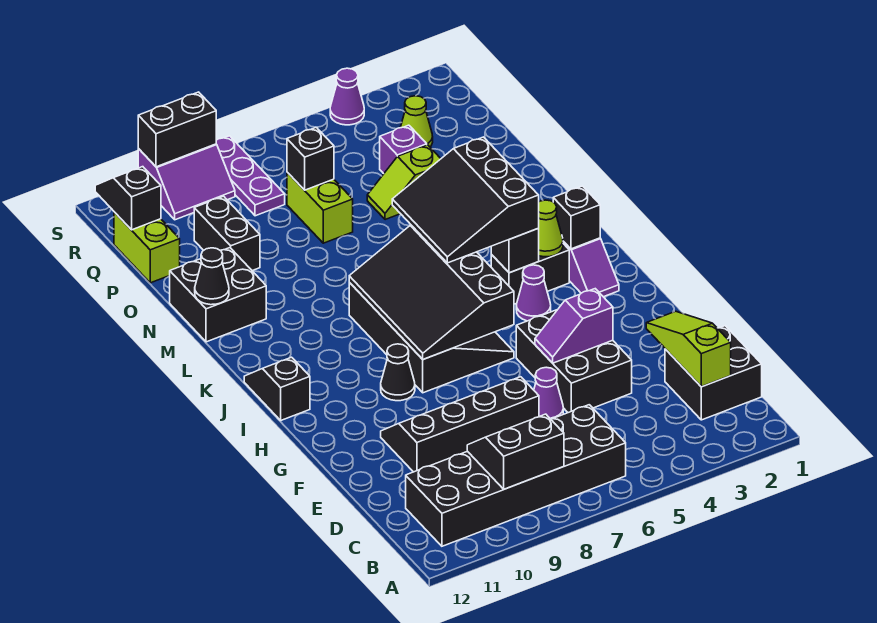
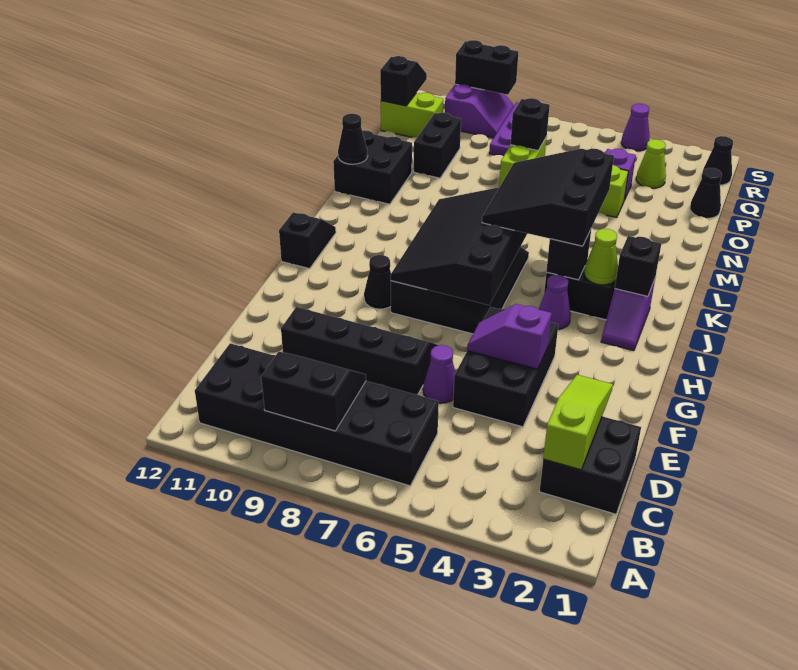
none -> black 1x1 cone [690,168,722,218]
lime 1x2 brick [114,212,180,283] -> lime 1x2 brick turned to [381,93,443,137]
none -> black 1x1 cone [703,136,733,185]
purple 2x2 slope [138,144,235,220] -> purple 2x2 slope turned to [445,84,514,138]

